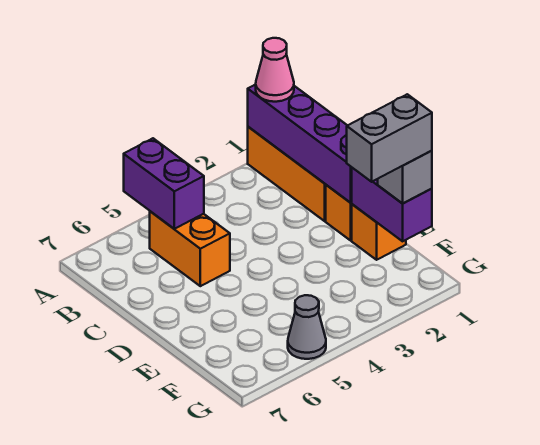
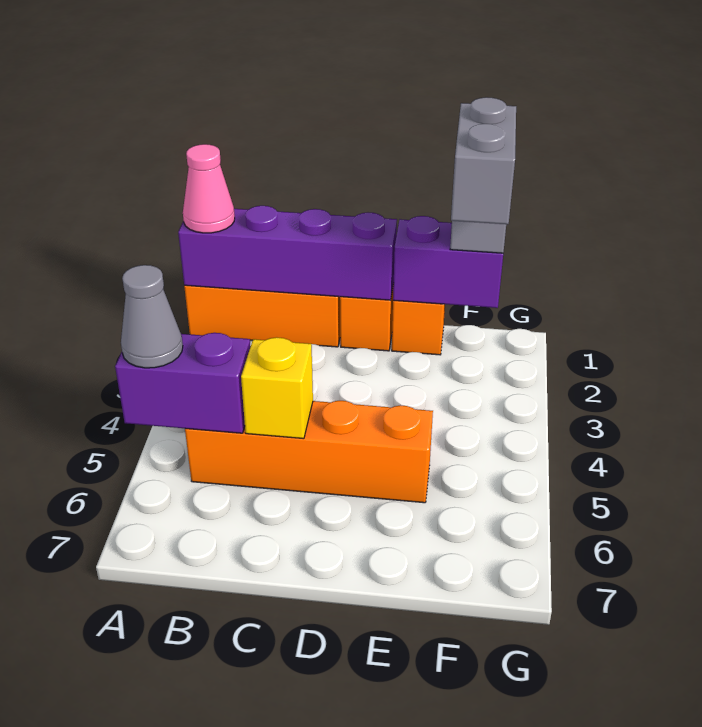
orange 1x2 brick [150,211,230,286] -> orange 1x4 brick [185,401,433,503]
none -> yellow 1x1 brick [241,337,313,439]
grey 1x1 cone [288,295,326,359] -> grey 1x1 cone moved to [121,265,183,368]

